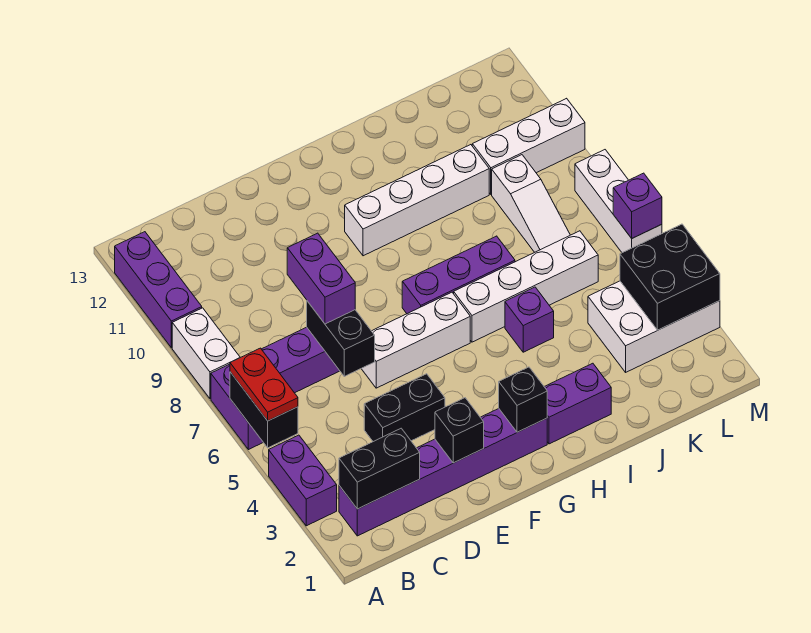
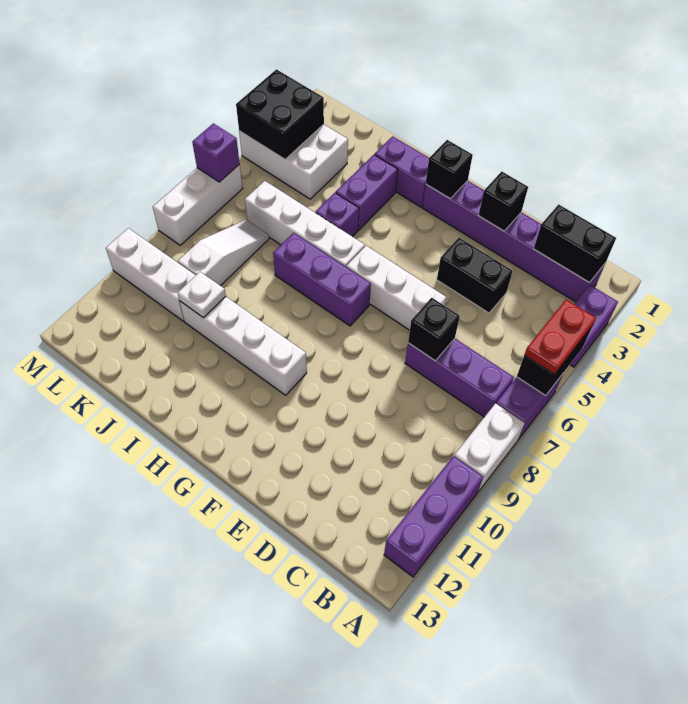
black 1x2 brick [307,301,375,376] -> black 1x1 brick [408,298,460,361]
purple 1x2 brick [287,233,355,324] -> purple 1x2 brick moved to [336,155,398,230]
none -> white 1x1 plate [177,272,226,318]

